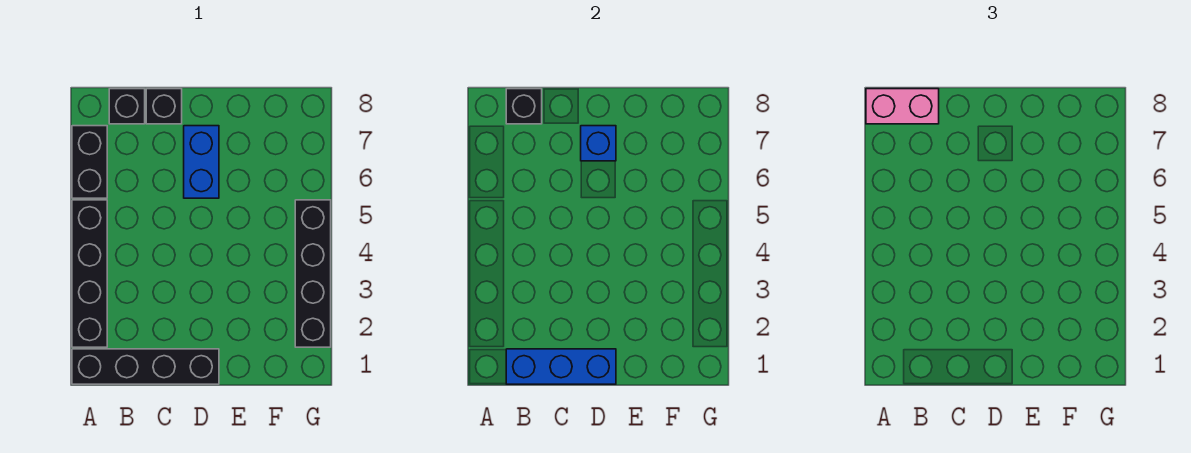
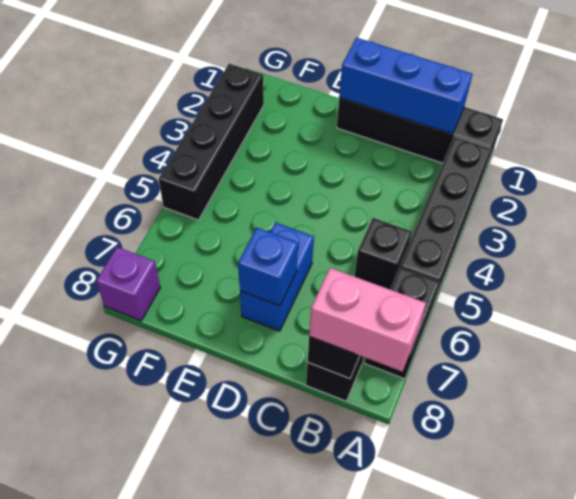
black 1x1 brick [146,89,182,124] -> black 1x1 brick moved to [354,218,412,289]
none -> purple 1x1 brick [96,247,160,321]

